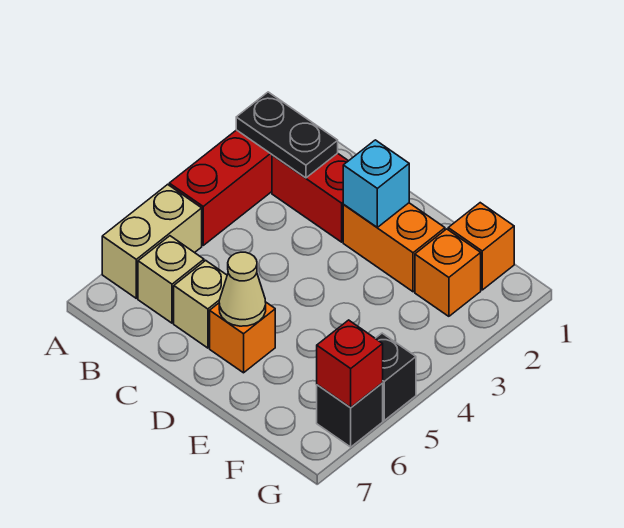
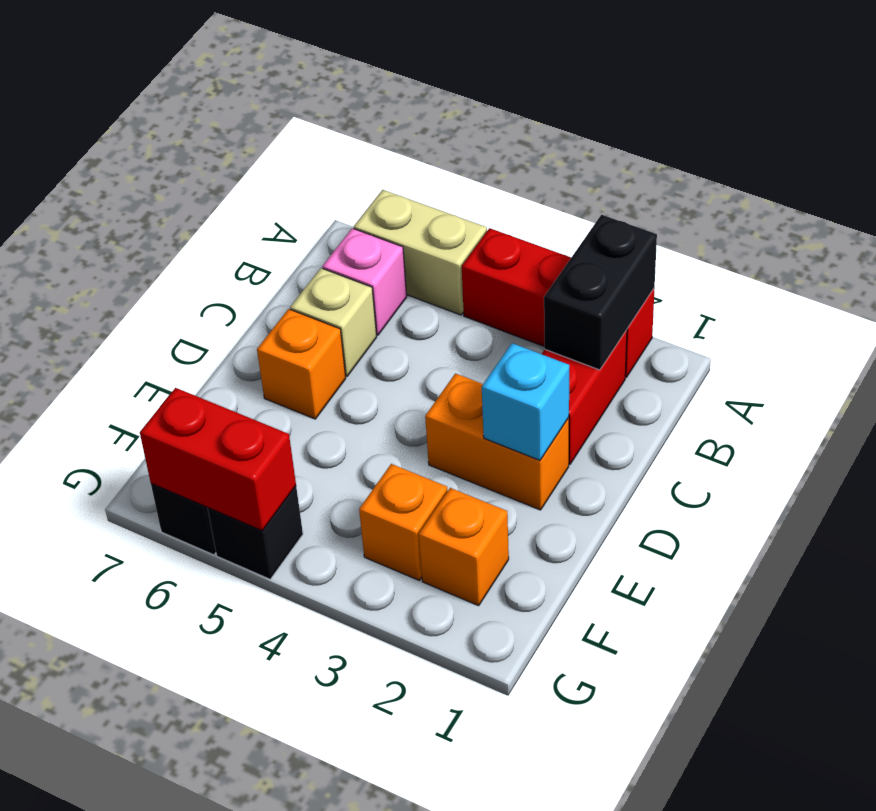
black 1x2 plate [236,92,338,178] -> black 1x2 brick [544,215,657,370]
tan 1x1 brick [138,236,204,323] -> pink 1x1 brick [322,228,407,335]
orange 1x2 brick [343,203,445,292] -> orange 1x2 brick turned to [425,374,569,510]
tan 1x1 cone [219,252,266,326] -> none
orange 1x1 brick [448,203,514,290] -> orange 1x1 brick moved to [359,464,448,581]
red 1x1 brick [317,320,383,408] -> red 1x2 brick [140,388,296,531]

